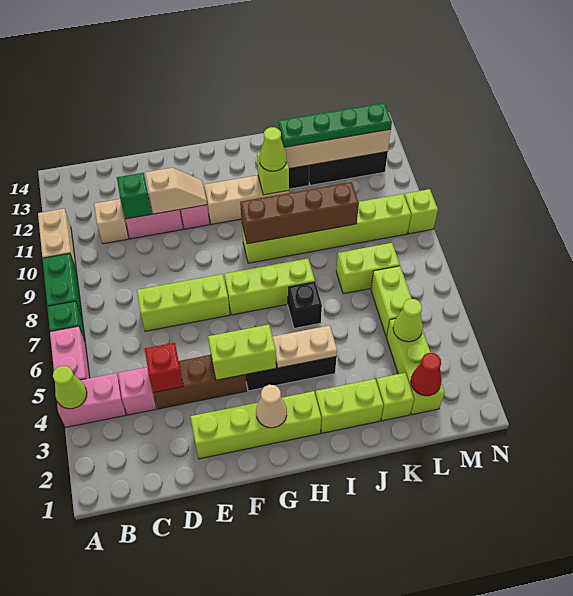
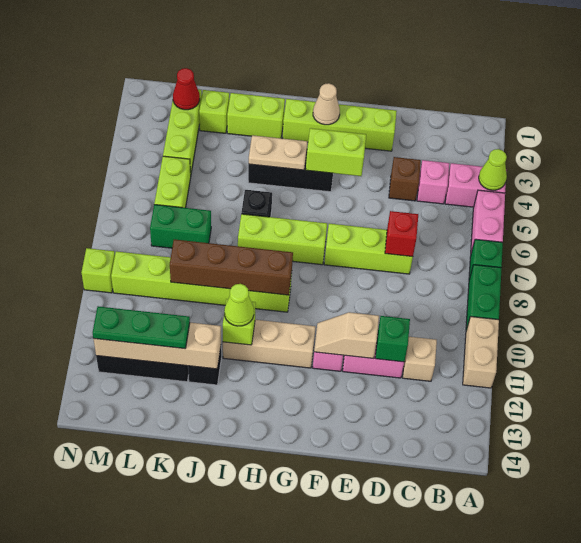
brown 1x3 brick [154,355,247,409] -> brown 1x1 brick [389,157,421,201]
red 1x1 brick [145,343,183,392] -> red 1x1 brick moved to [385,211,418,257]
green 1x4 plate [278,103,392,147] -> green 1x3 plate [93,306,190,349]
lime 1x2 brick [336,243,400,294] -> green 1x2 brick [150,205,211,248]
lime 1x1 cone [393,299,423,342] -> none

